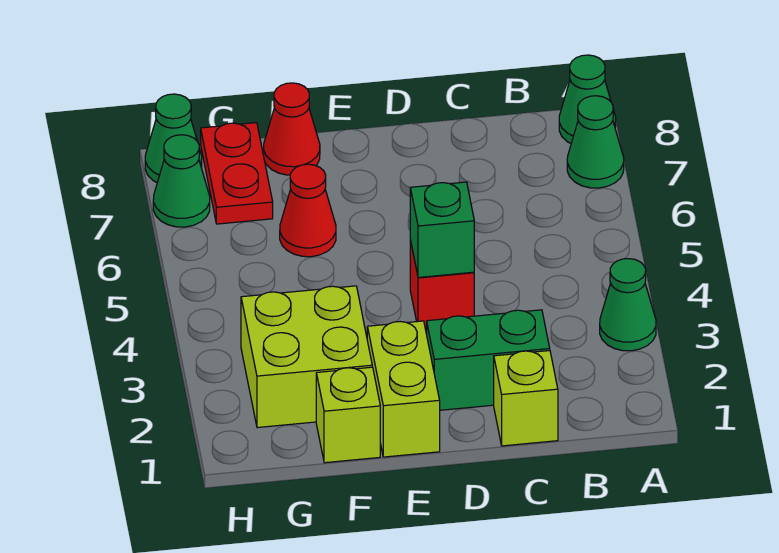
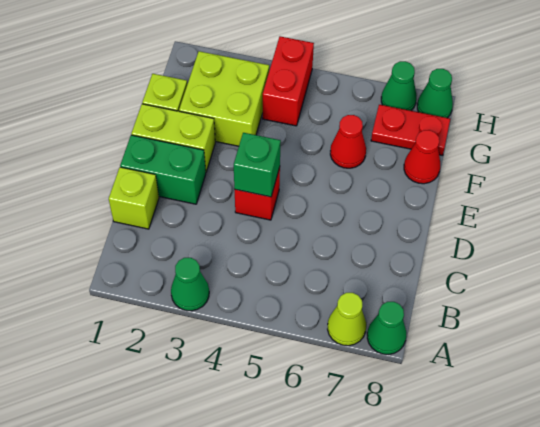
green 1x1 cone [567,96,624,188] -> lime 1x1 cone [328,293,366,346]
green 1x2 brick [427,310,550,410] -> green 1x2 brick turned to [120,135,206,204]
none -> red 1x2 brick [263,36,314,126]

